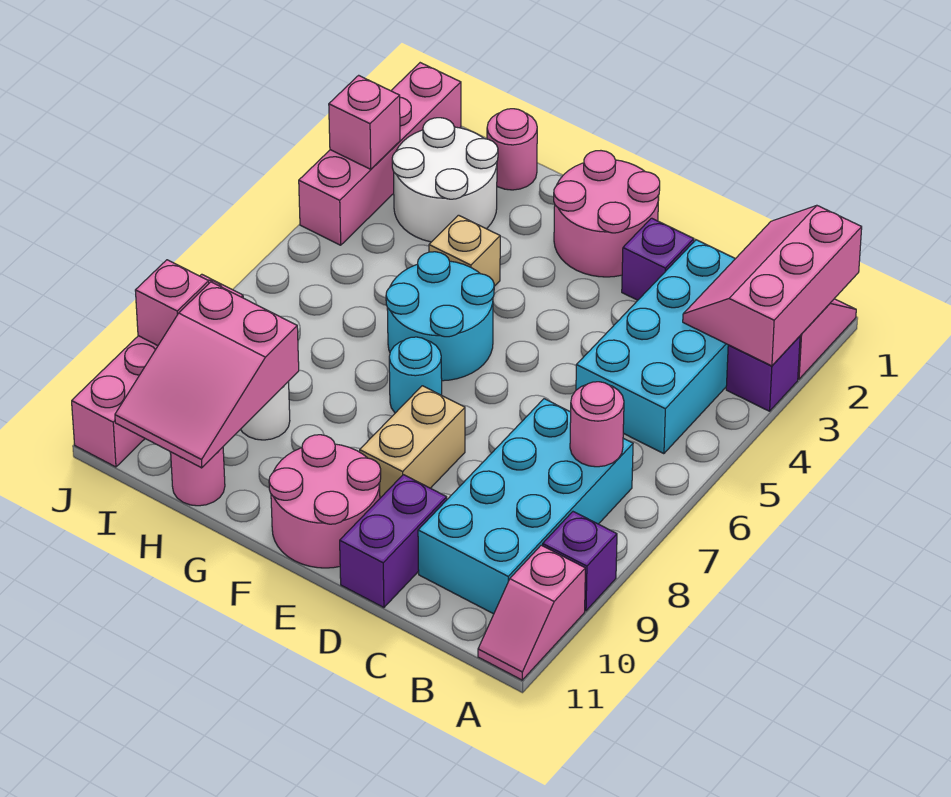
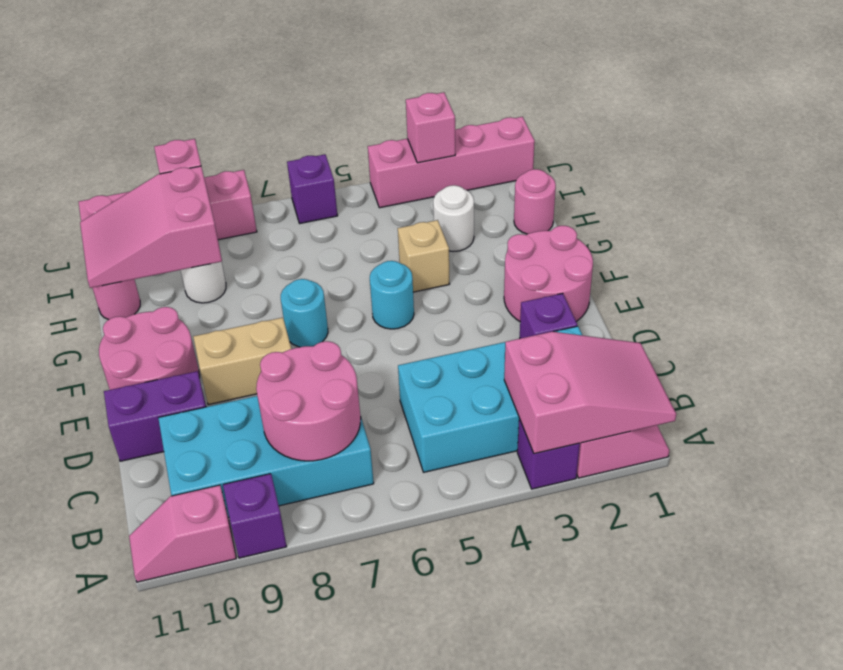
pink 2x3 slope [683,206,862,366] -> pink 2x3 slope turned to [504,332,676,454]
pink 1x1 round brick [570,382,624,467] -> pink 2x2 round brick [256,341,361,461]
cyan 2x2 round brick [386,252,494,381] -> cyan 1x1 round brick [370,261,414,329]
white 2x2 round brick [392,118,498,242] -> white 1x1 round brick [433,185,474,252]
none -> purple 1x1 brick [287,154,338,223]

